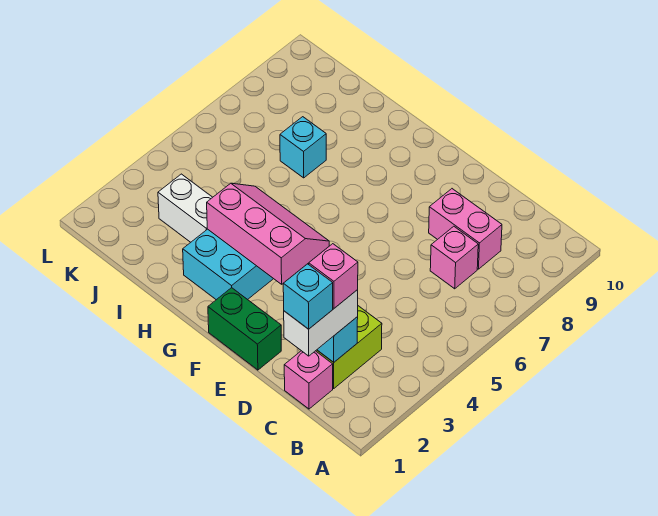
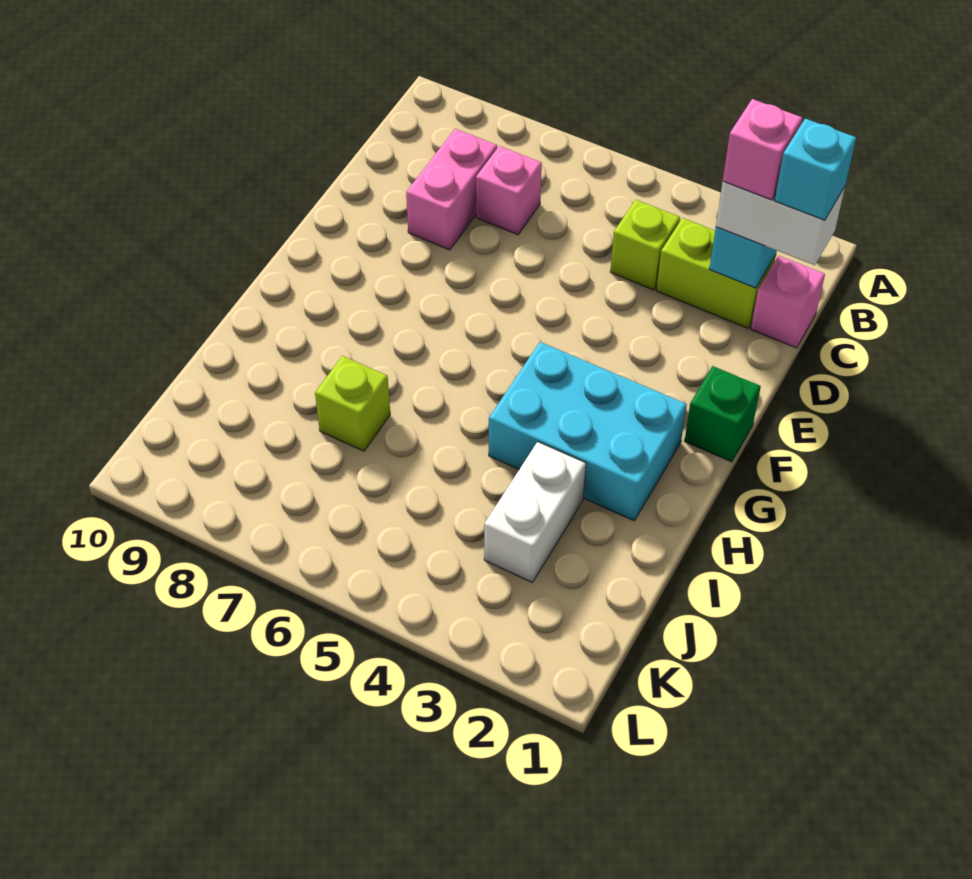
none -> lime 1x1 brick [610,200,680,290]
green 1x2 brick [208,288,281,370] -> green 1x1 brick [685,366,761,462]
pink 2x3 slope [207,183,329,284] -> none
cyan 1x1 brick [280,117,326,178] -> lime 1x1 brick [315,356,390,451]

